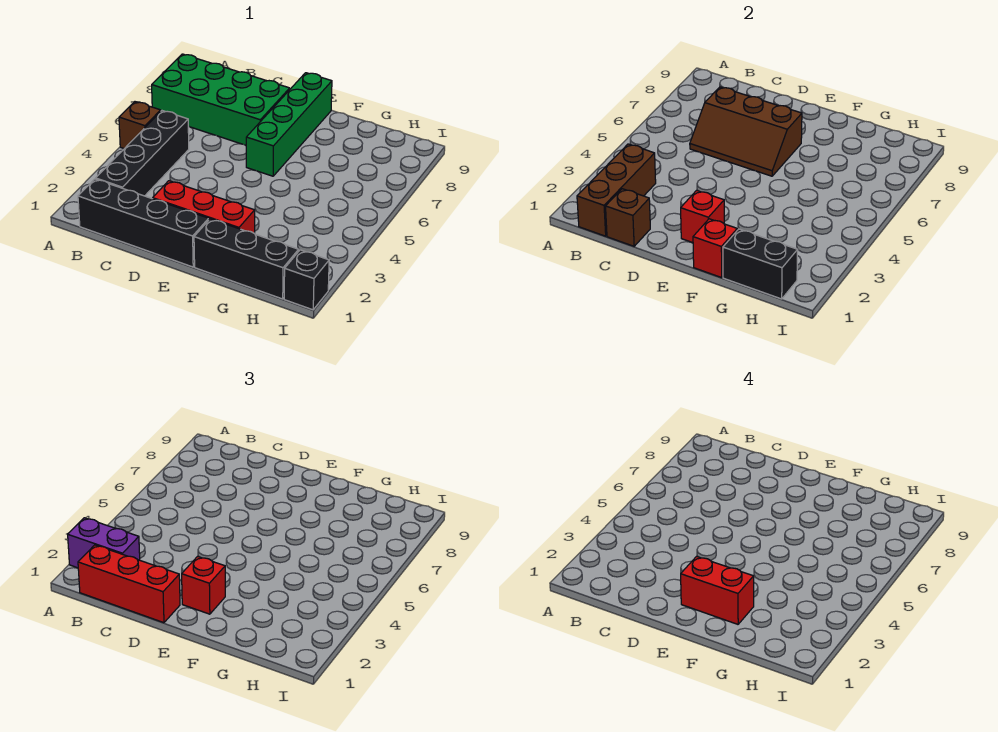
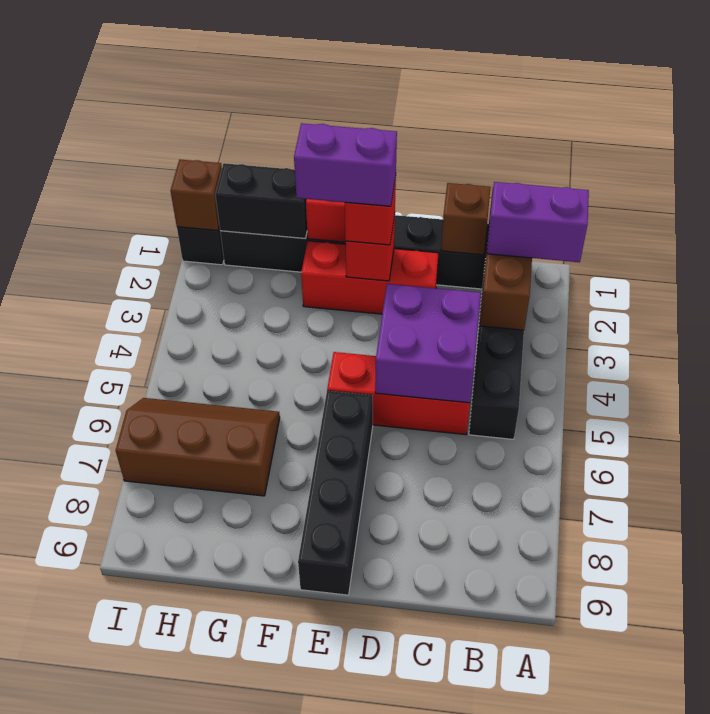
brown 1x1 brick [119,102,161,149] -> brown 1x1 brick moved to [171,159,222,230]
green 2x4 brick [152,54,290,145] -> none
red 1x3 brick [78,545,180,623] -> red 1x3 brick moved to [327,352,470,435]
none -> purple 2x2 brick [375,284,481,403]
brown 2x3 slope [690,87,802,176] -> brown 2x3 slope moved to [116,398,280,496]
red 1x2 brick [681,556,754,624] -> purple 1x2 brick [294,123,397,206]
green 1x4 brick [246,73,332,176] -> black 1x4 brick [298,391,373,595]

